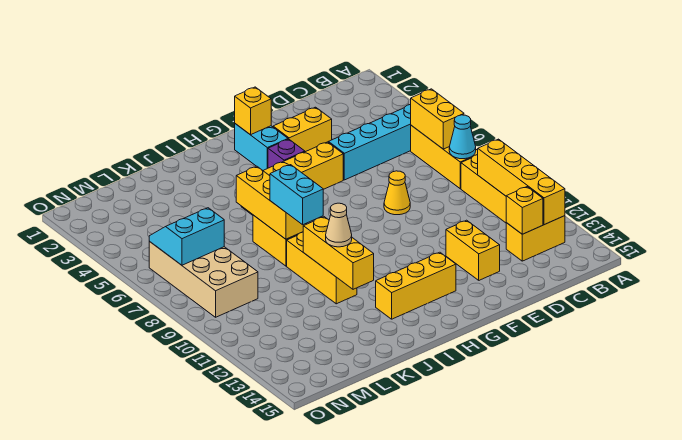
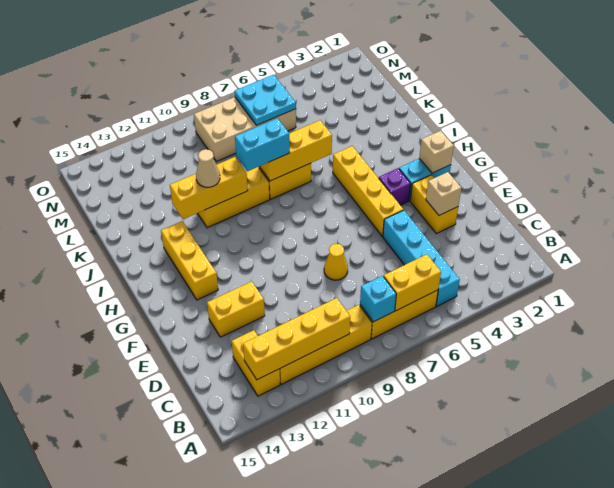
cyan 1x1 cone [449,115,476,159] -> cyan 1x1 brick [360,276,396,322]
yellow 1x1 brick [506,187,543,234] -> none
none -> tan 1x1 brick [426,172,461,215]
yellow 1x1 brick [235,87,271,135] -> tan 1x1 brick [419,131,454,173]
cyan 2x2 slope [149,208,224,265] -> cyan 2x2 plate [234,75,296,125]

